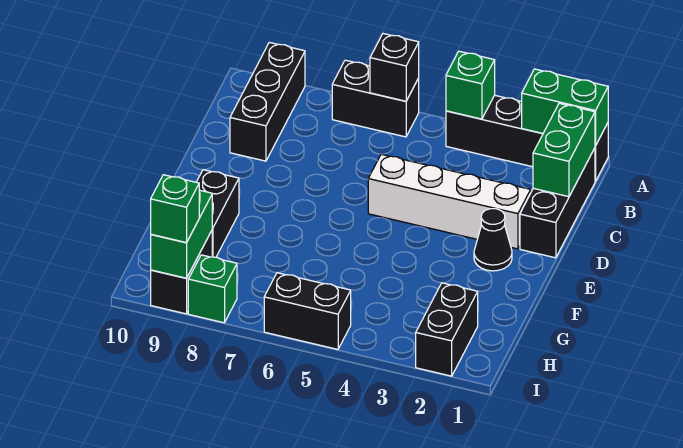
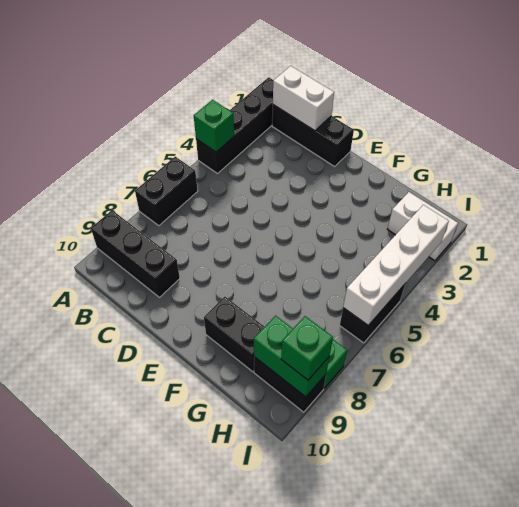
green 1x2 brick [522,69,608,146] -> none
black 1x1 brick [370,34,419,101] -> none
green 1x2 brick [533,103,595,197] -> white 1x2 brick [273,66,334,131]
white 1x4 brick [368,154,531,249] -> white 1x4 brick moved to [343,205,449,325]
black 1x1 cone [474,209,512,271] -> none
black 1x2 brick [416,283,478,376] -> white 1x2 brick [388,192,458,261]

